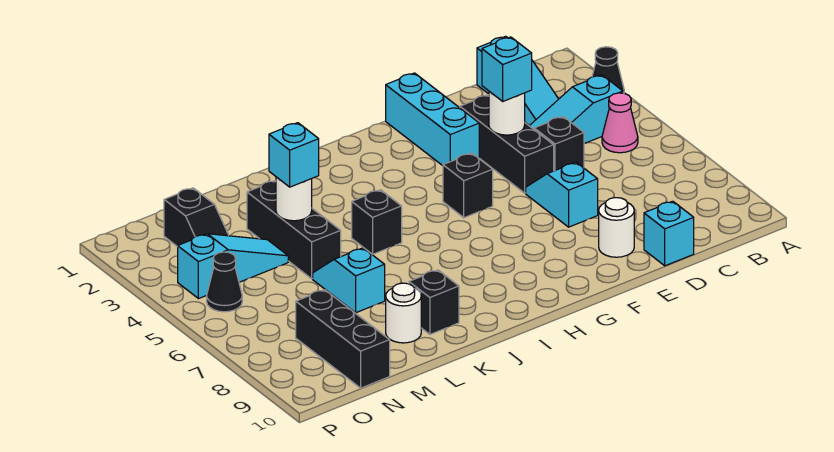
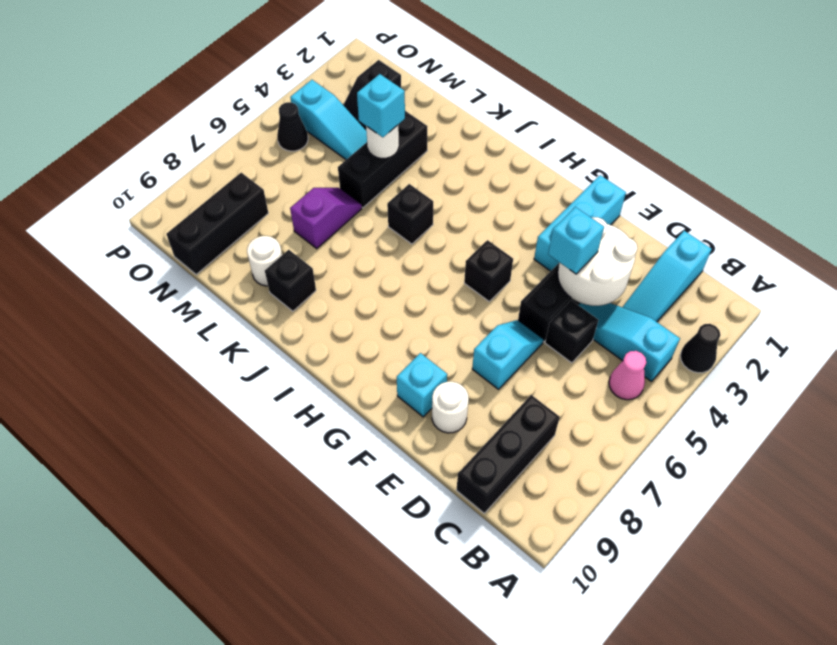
none -> black 1x3 brick [456,395,560,513]
cyan 1x1 brick [644,201,694,266] -> cyan 1x1 brick moved to [397,353,447,417]
white 1x1 round brick [489,91,525,135] -> white 2x2 round brick [558,217,637,306]
cyan 1x2 slope [313,248,385,313] -> purple 1x2 slope [290,188,362,249]

